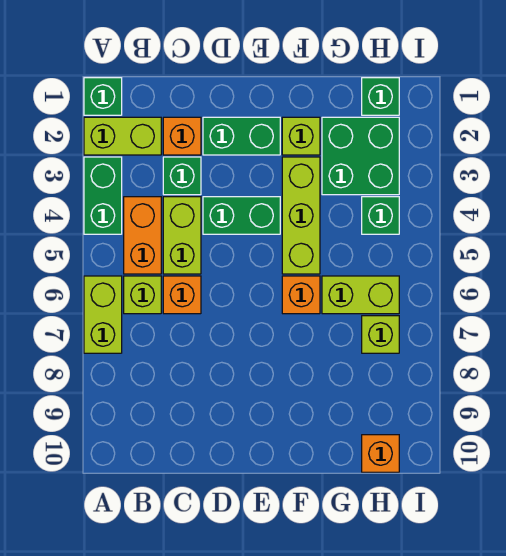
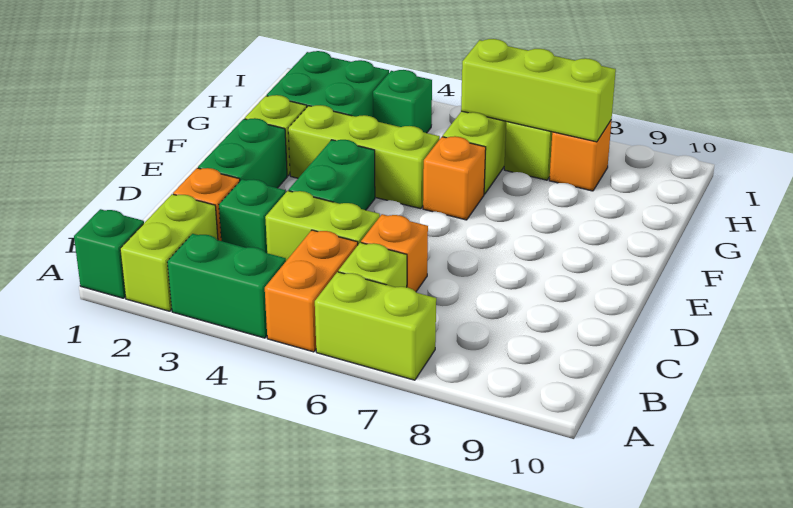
orange 1x2 brick [124,197,161,274] -> orange 1x2 brick turned to [265,230,358,352]
green 1x1 brick [362,78,399,115] -> none
none -> lime 1x3 brick [461,39,616,142]
orange 1x1 brick [362,435,399,472] -> orange 1x1 brick moved to [549,121,611,191]

